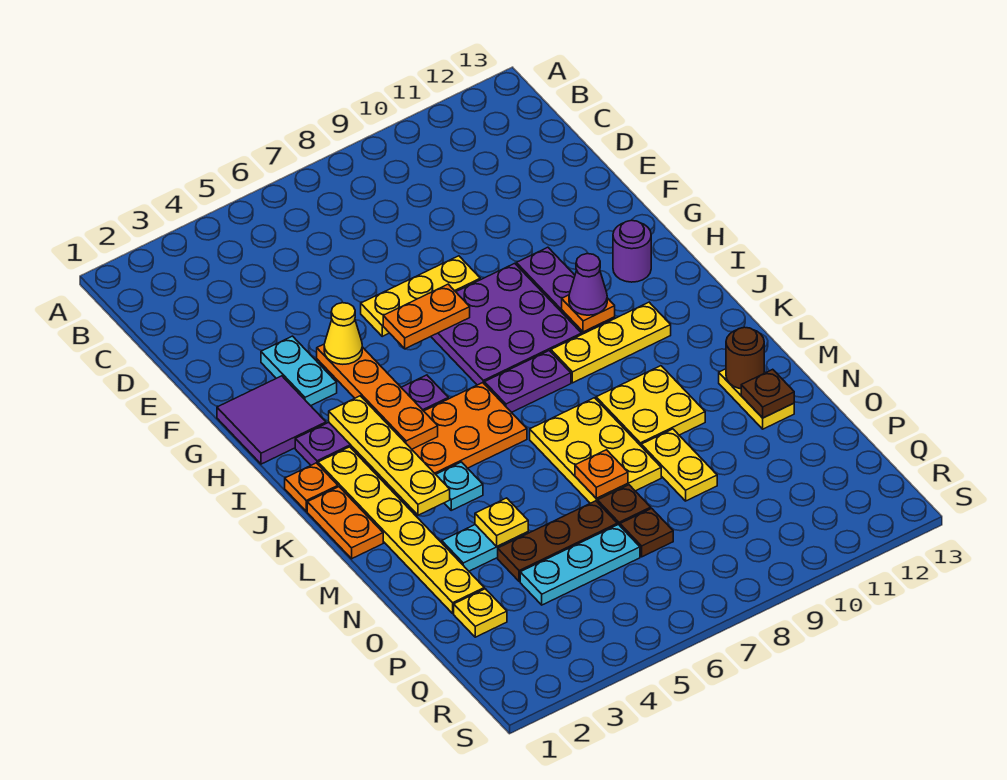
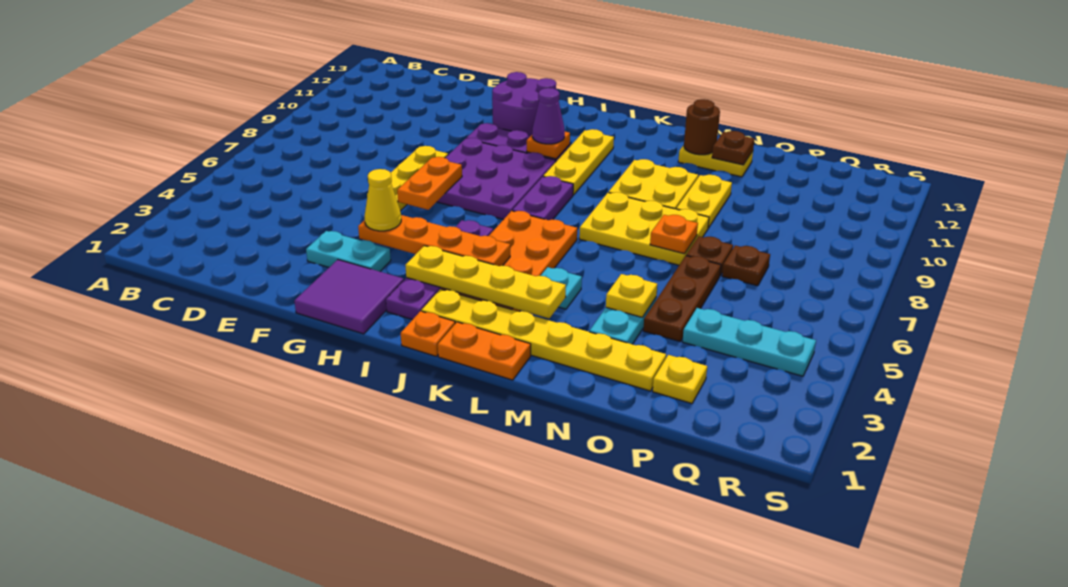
purple 1x1 round brick [613,220,651,282] -> purple 2x2 round brick [492,72,556,136]
yellow 1x2 plate [641,429,717,501] -> yellow 1x2 plate turned to [676,175,732,228]
cyan 1x3 plate [520,525,640,605] -> cyan 1x3 plate turned to [682,308,816,376]

